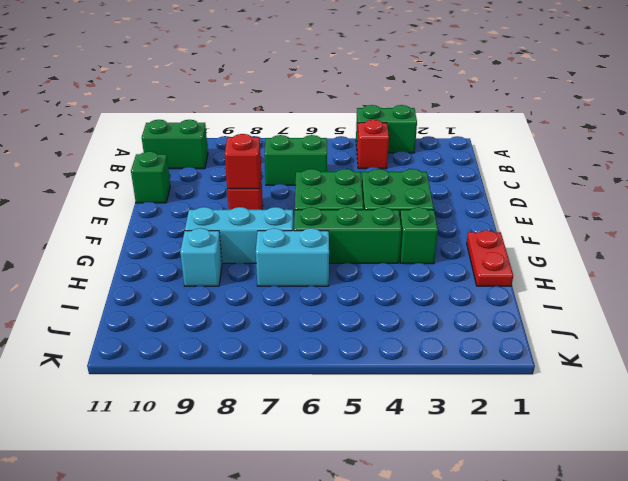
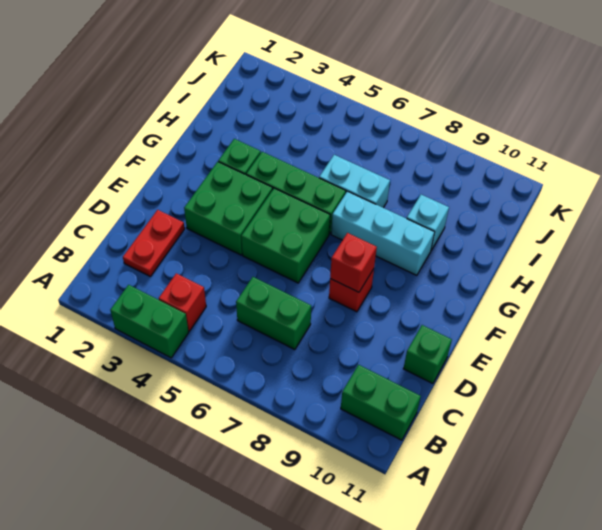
red 1x2 plate [467,230,513,286] -> red 1x2 plate moved to [123,210,185,276]

